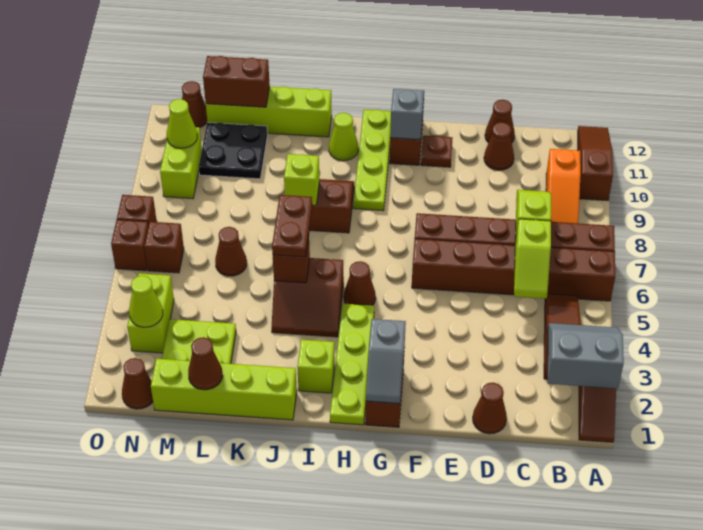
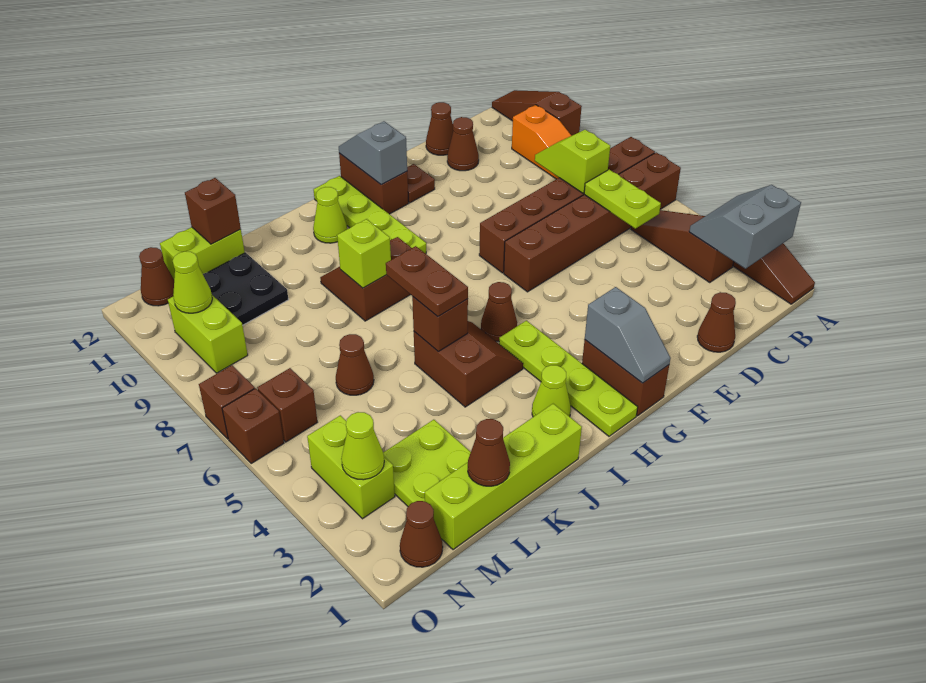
lime 1x2 slope [514,219,551,299] -> lime 1x2 plate [584,170,661,229]
lime 1x1 brick [297,340,335,393] -> lime 1x1 cone [532,365,571,417]
brown 2x2 slope [271,258,344,337] -> brown 2x2 slope turned to [414,321,523,407]
lime 1x4 brick [206,87,332,137] -> lime 1x2 brick [160,227,245,279]
brown 1x2 brick [203,56,270,107] -> brown 1x1 brick [185,178,241,244]

